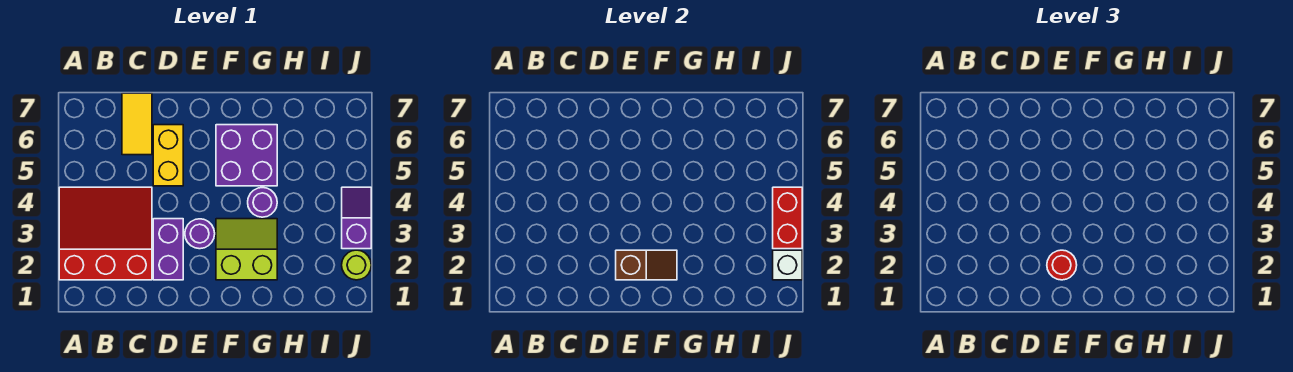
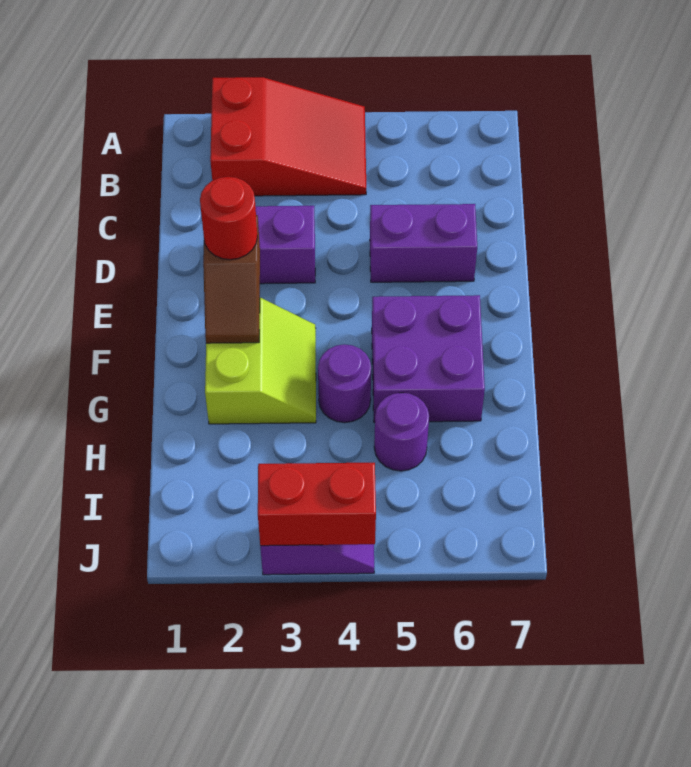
red 3x3 slope [59,187,152,280] -> red 2x3 slope [210,77,366,196]
yellow 1x2 tile [122,93,152,155] -> none
yellow 1x2 brick [153,125,183,186] -> purple 1x2 brick [370,204,477,282]
purple 1x1 round brick [185,219,215,249] -> purple 1x1 round brick moved to [374,393,429,471]
lime 1x1 round brick [342,250,371,280] -> none
white 1x1 brick [773,250,802,280] -> none

